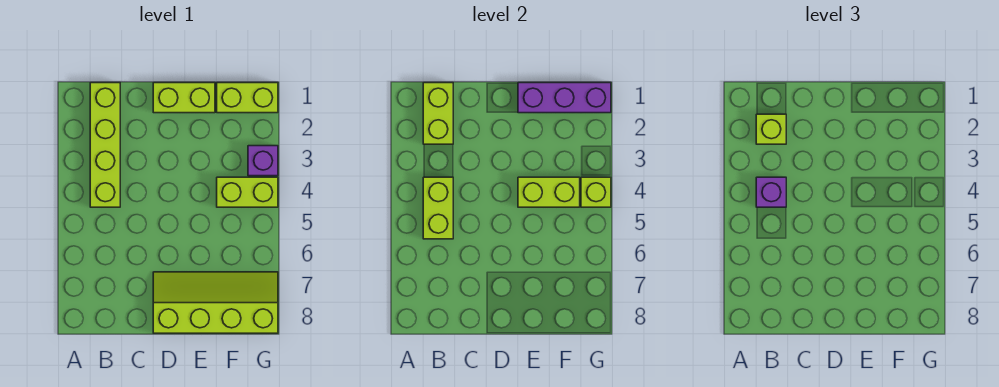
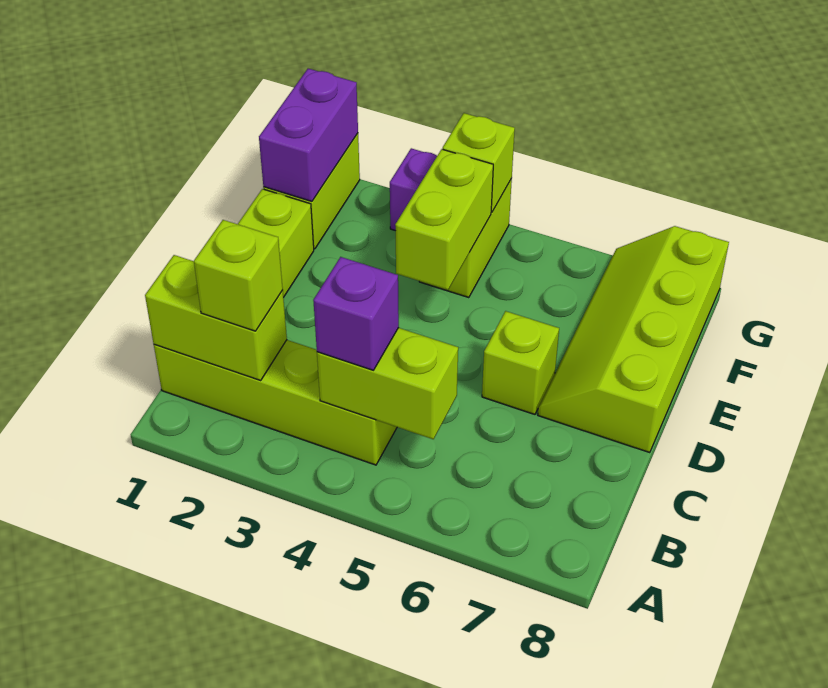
none -> lime 1x1 brick [482,311,559,414]
purple 1x3 brick [518,83,611,113] -> purple 1x2 brick [259,69,358,201]

